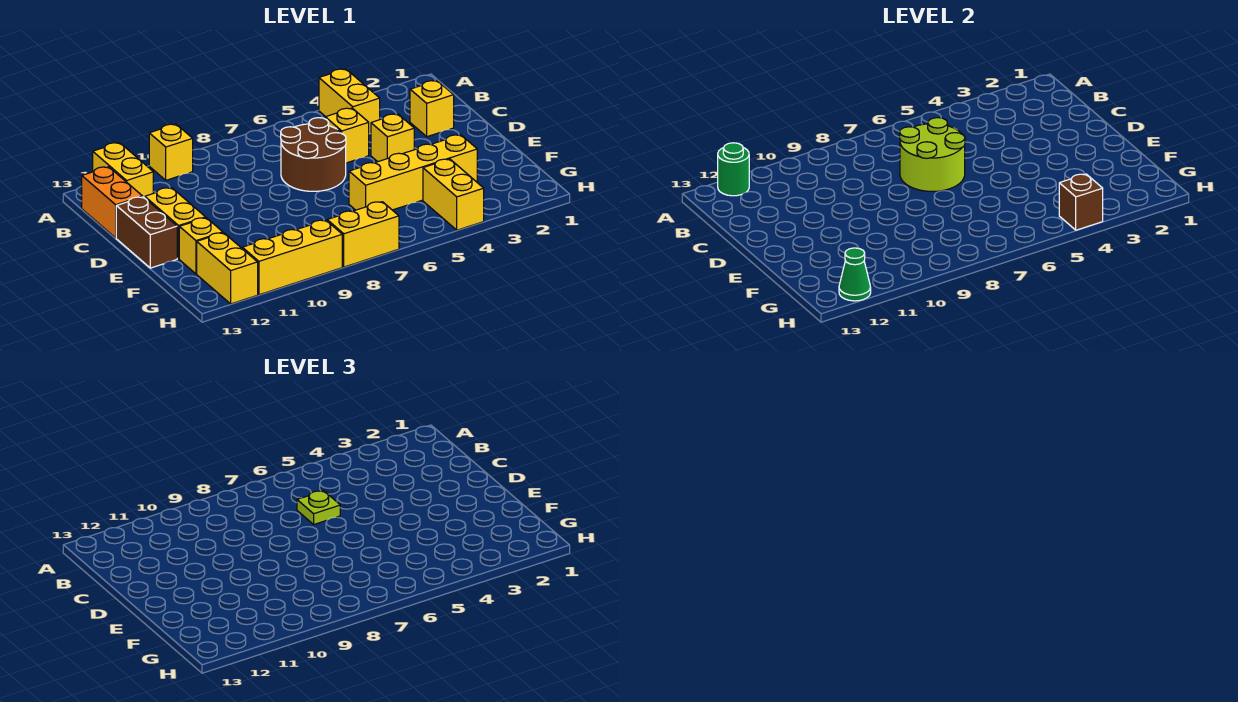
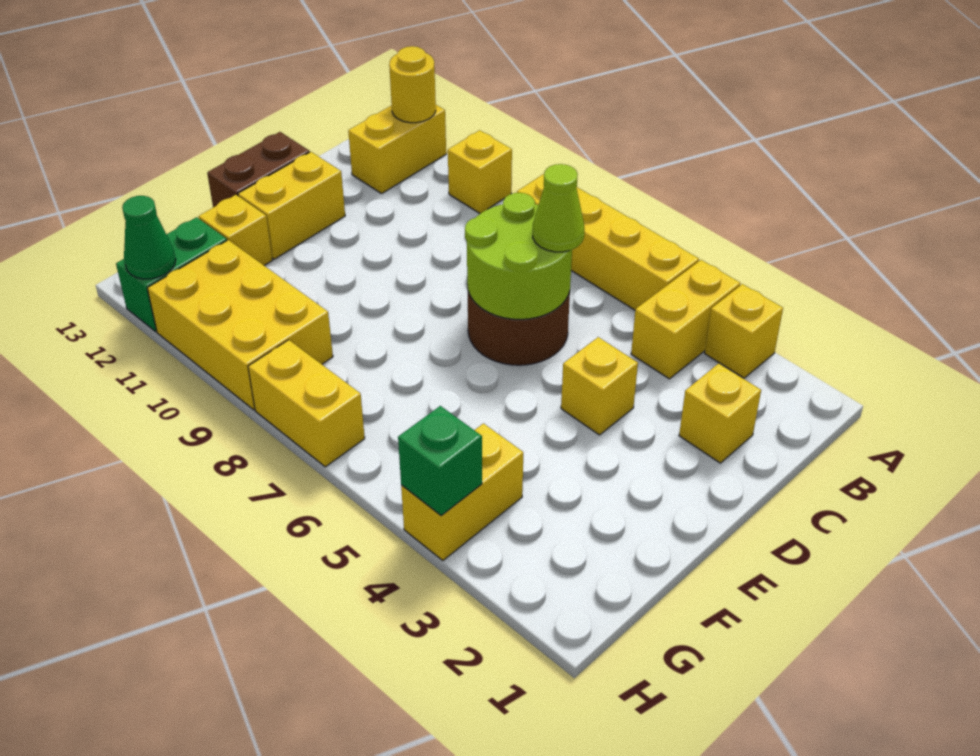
green 1x1 round brick [718,143,749,196] -> yellow 1x1 round brick [389,46,436,123]
orange 1x2 brick [82,167,143,238] -> none
yellow 1x1 brick [325,108,369,163] -> yellow 1x1 brick moved to [705,284,783,378]
lime 1x1 plate [297,491,340,524] -> lime 1x1 cone [533,164,584,252]
yellow 1x4 brick [349,135,477,210] -> yellow 1x4 brick moved to [517,174,699,310]
yellow 1x2 brick [197,233,258,304] -> green 1x2 brick [116,217,227,331]
brown 1x1 brick [1059,174,1103,230] -> green 1x1 brick [398,406,482,516]
yellow 1x3 brick [242,220,342,295] -> yellow 2x3 brick [147,240,333,410]

